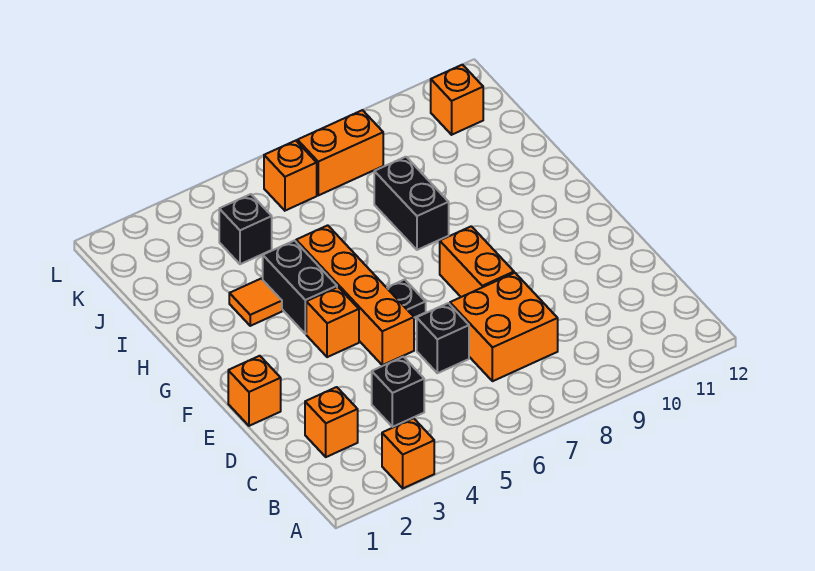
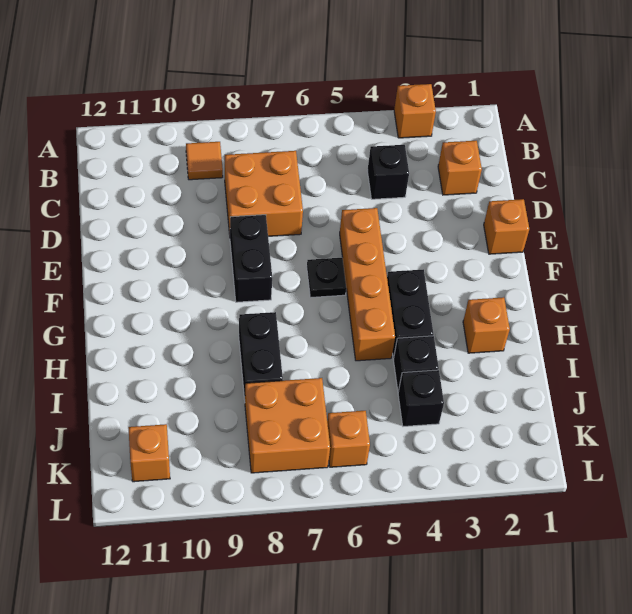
black 1x1 brick [417,303,469,373] -> black 1x1 brick moved to [394,336,439,392]
orange 1x2 brick [440,226,514,297] -> black 1x2 brick [230,215,272,302]
orange 1x1 brick [306,287,359,357] -> orange 1x1 brick moved to [463,297,510,353]
orange 1x1 tile [229,279,282,326] -> orange 1x1 tile moved to [186,142,223,180]
orange 1x2 brick [297,110,383,195] -> orange 2x2 brick [245,378,330,473]

